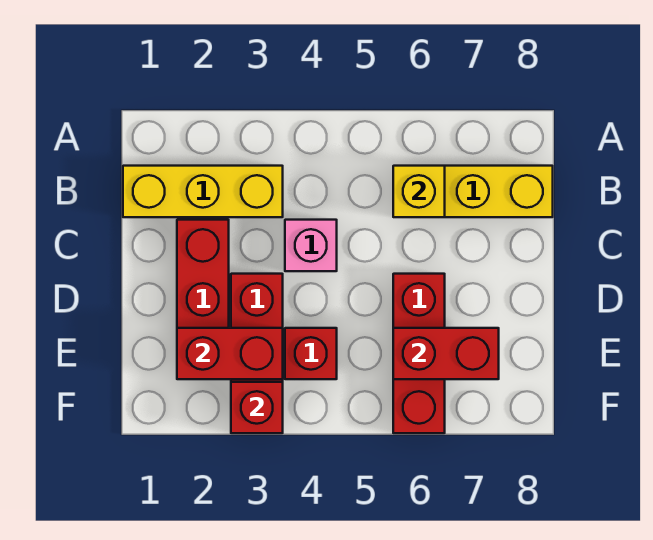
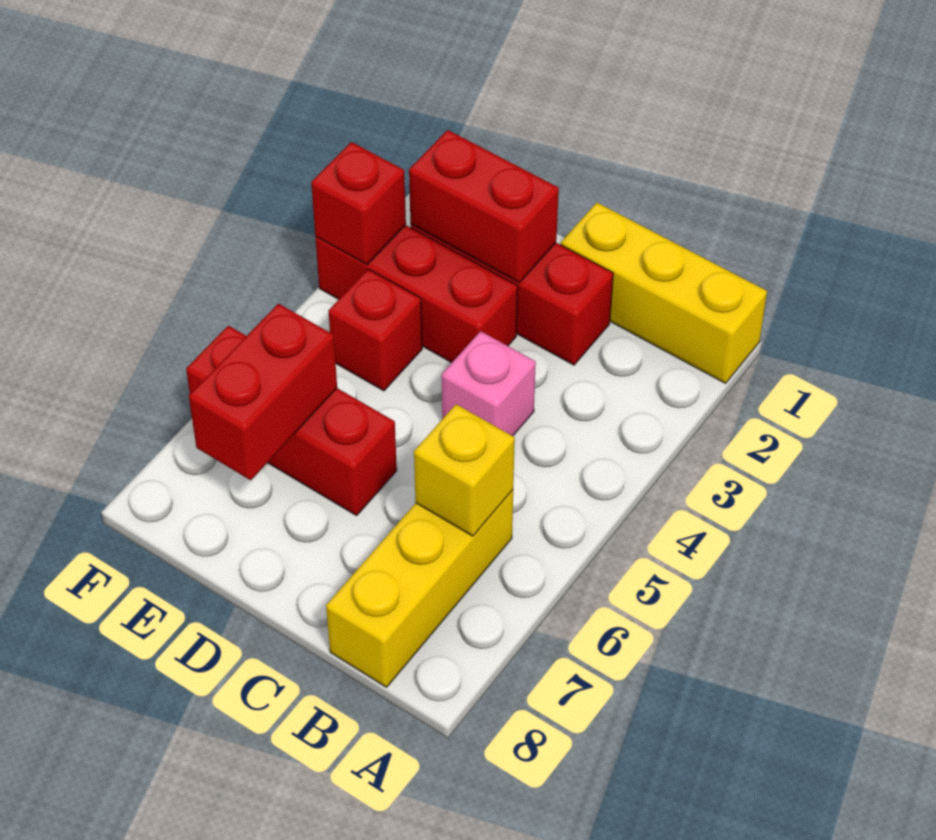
yellow 1x3 brick [123,166,283,217] -> yellow 1x3 brick turned to [561,203,767,383]
red 1x2 brick [177,328,283,379] -> red 1x2 brick turned to [409,130,559,283]

